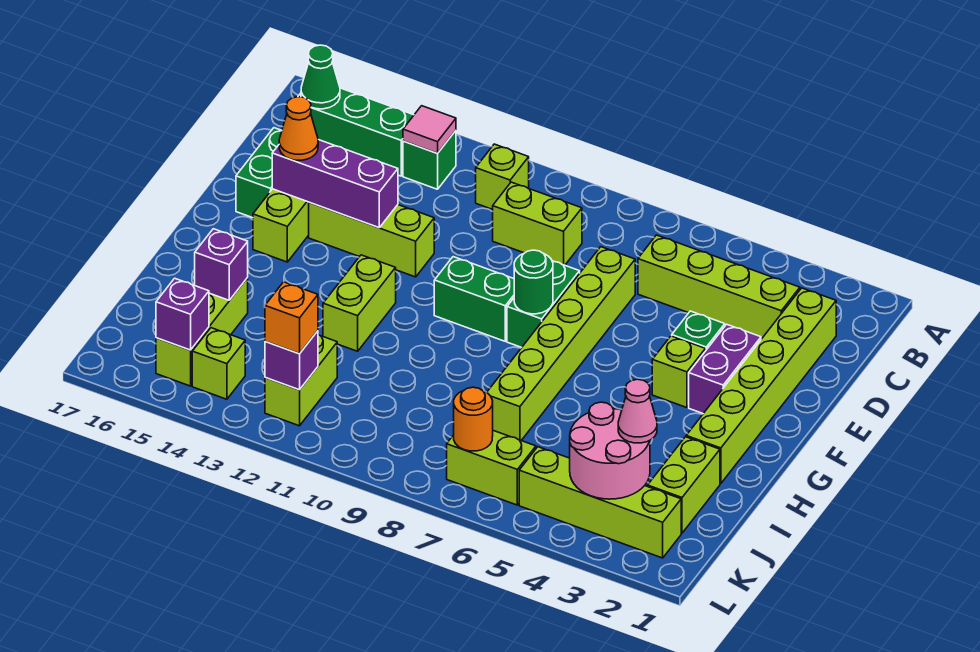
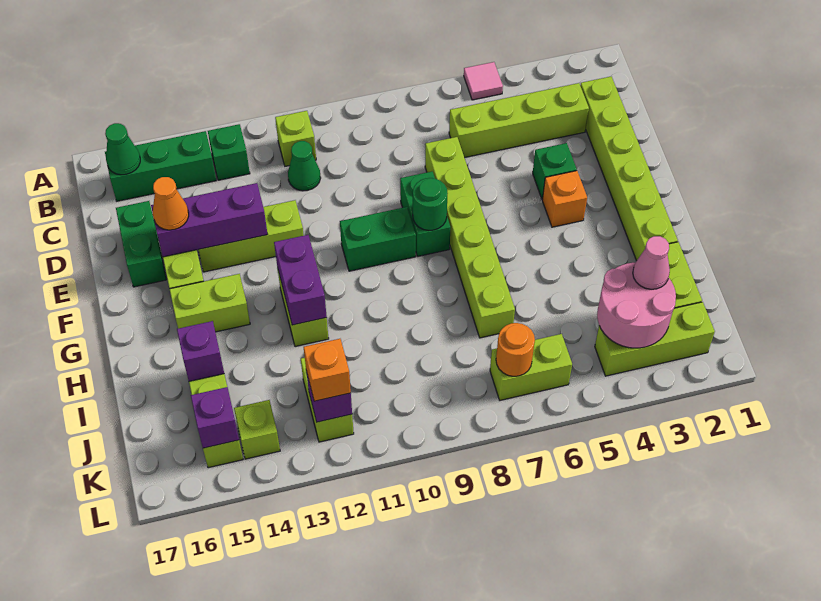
pink 1x1 tile [403,106,456,153] -> pink 1x1 tile moved to [464,62,503,100]
lime 1x2 brick [493,182,582,265] -> lime 1x2 brick moved to [170,274,250,332]
none -> green 1x1 cone [288,141,321,191]
purple 1x2 brick [689,324,761,413] -> purple 1x2 brick moved to [274,235,327,325]
lime 1x1 brick [652,336,705,408] -> orange 1x1 brick [542,171,587,227]
lime 1x4 brick [519,447,681,558] -> lime 1x3 brick [595,302,715,376]

